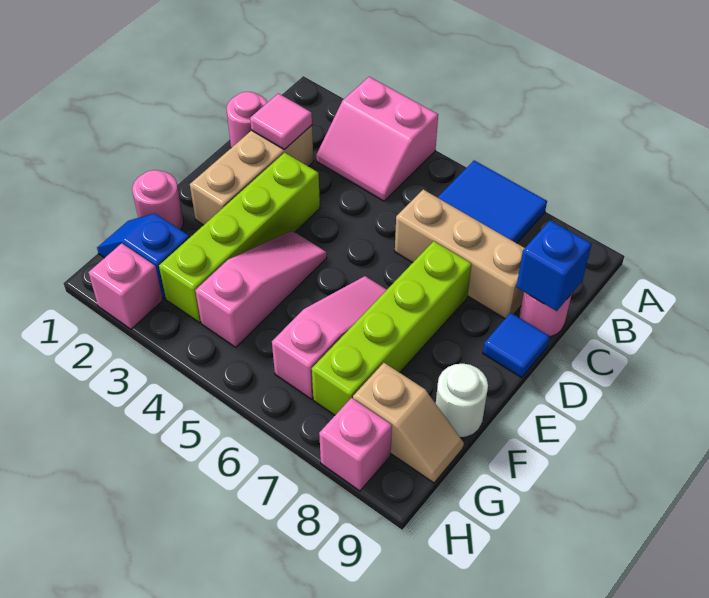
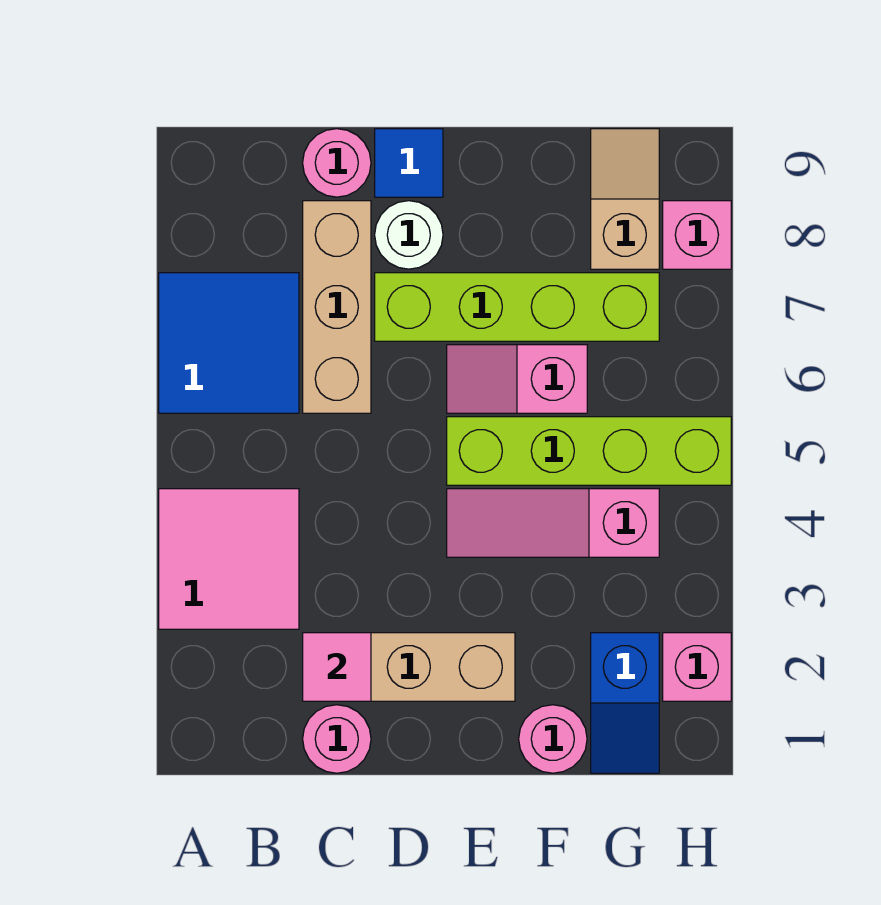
pink 2x2 slope [316,77,438,201] -> pink 2x2 tile [159,489,299,629]
blue 1x1 brick [516,221,592,311] -> none
lime 1x4 brick [159,153,320,323] -> lime 1x4 brick moved to [447,417,731,485]
pink 1x3 slope [272,276,387,399] -> pink 1x2 slope [447,345,587,413]
white 1x1 round brick [436,364,488,438] -> white 1x1 round brick moved to [375,201,443,269]

